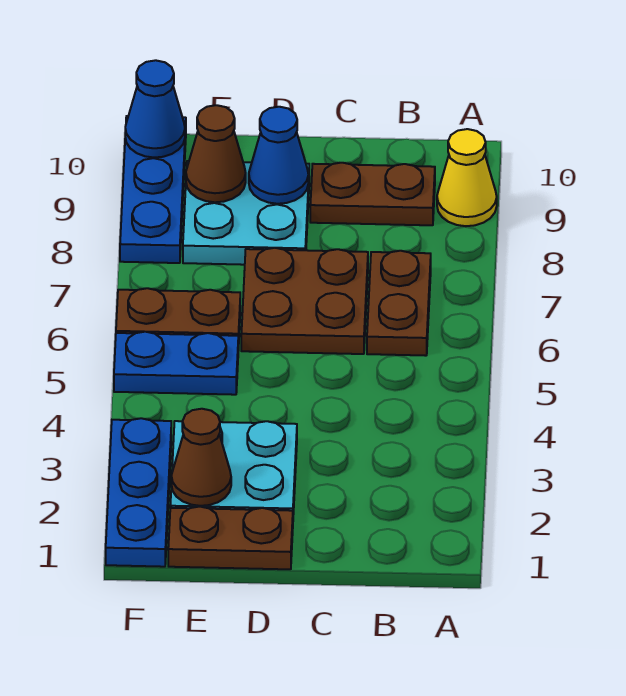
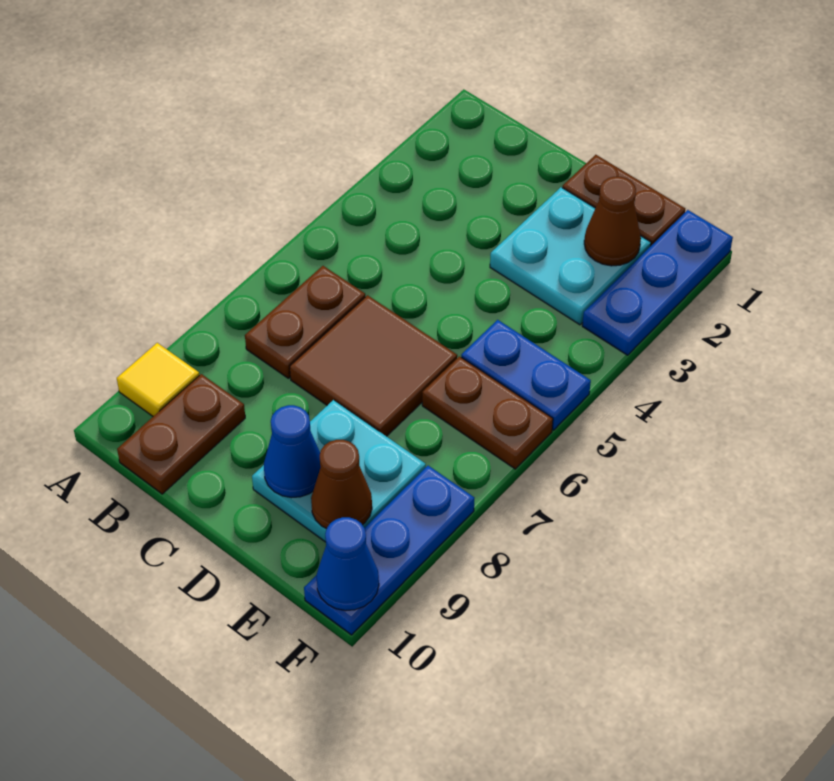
yellow 1x1 cone [437,129,497,226] -> yellow 1x1 tile [117,343,199,416]
brown 1x2 plate [310,163,435,225] -> brown 1x2 plate turned to [117,374,245,494]
brown 2x2 plate [241,248,368,354] -> brown 2x2 tile [290,295,457,436]

